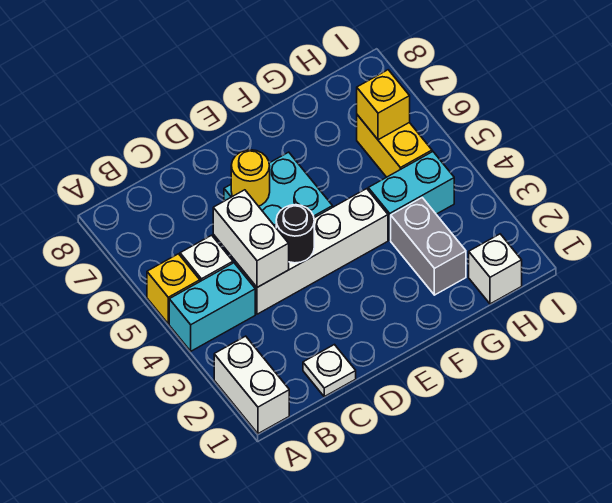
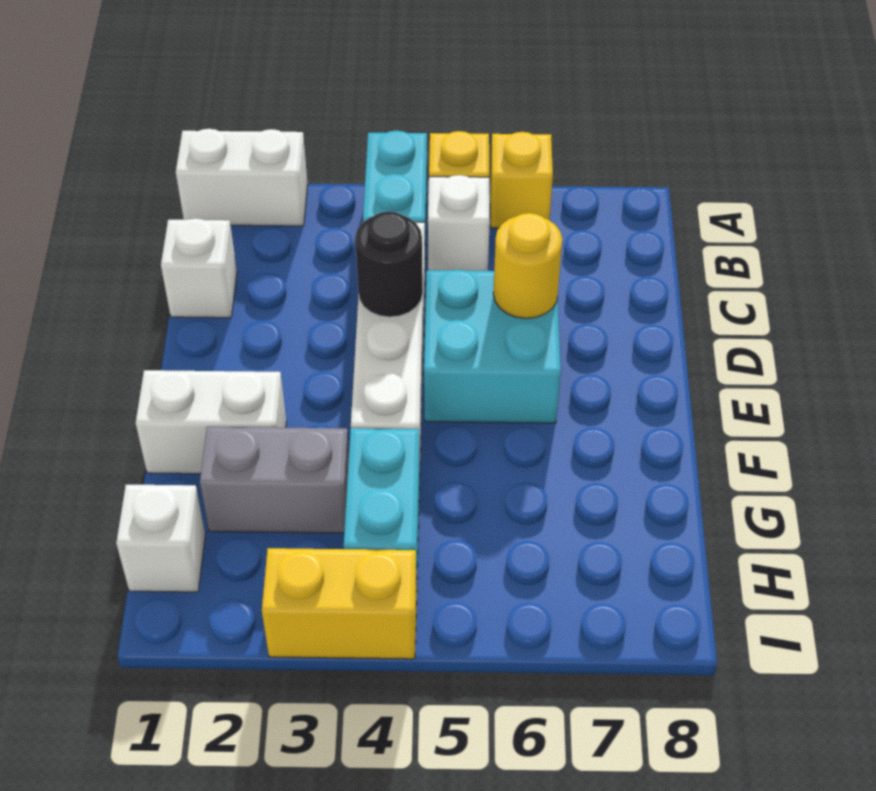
white 1x1 plate [303,345,356,397] -> white 1x1 brick [161,218,237,318]
white 1x2 brick [213,190,289,287] -> white 1x2 brick moved to [136,370,286,474]
yellow 1x2 brick [357,115,432,177] -> yellow 1x2 brick moved to [262,548,417,659]
yellow 1x1 brick [357,70,410,140] -> yellow 1x1 brick moved to [490,132,553,228]

